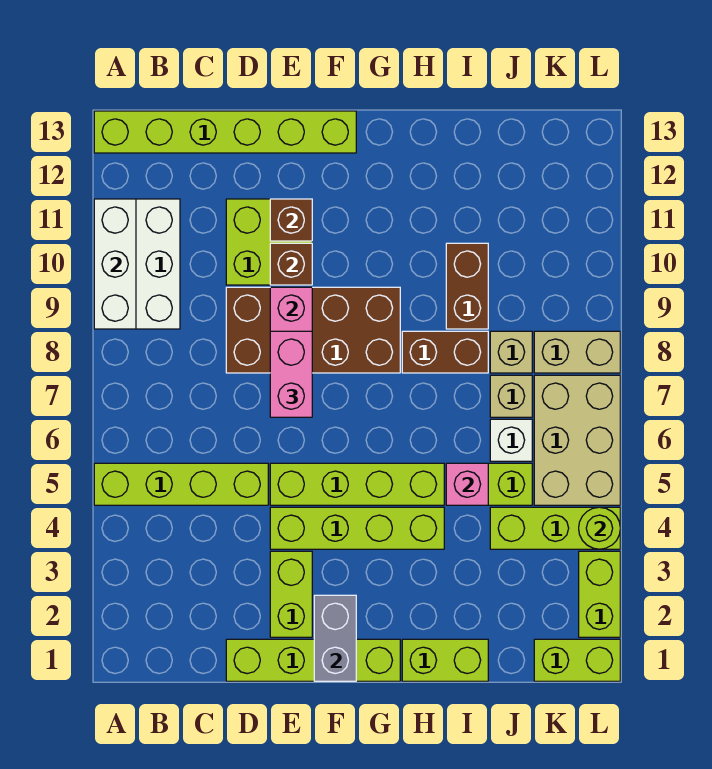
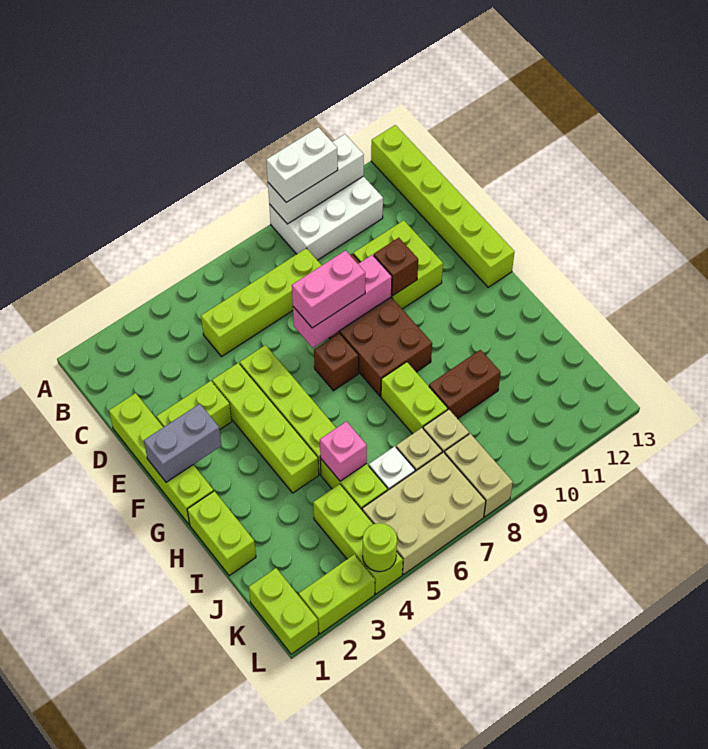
lime 1x4 brick [94,463,268,505] -> lime 1x4 brick turned to [201,248,322,356]
none -> white 1x2 brick [266,127,338,202]
brown 1x1 brick [270,199,312,241] -> brown 1x1 brick moved to [314,333,359,391]
brown 1x2 brick [402,331,488,373] -> lime 1x2 brick [381,362,448,434]

